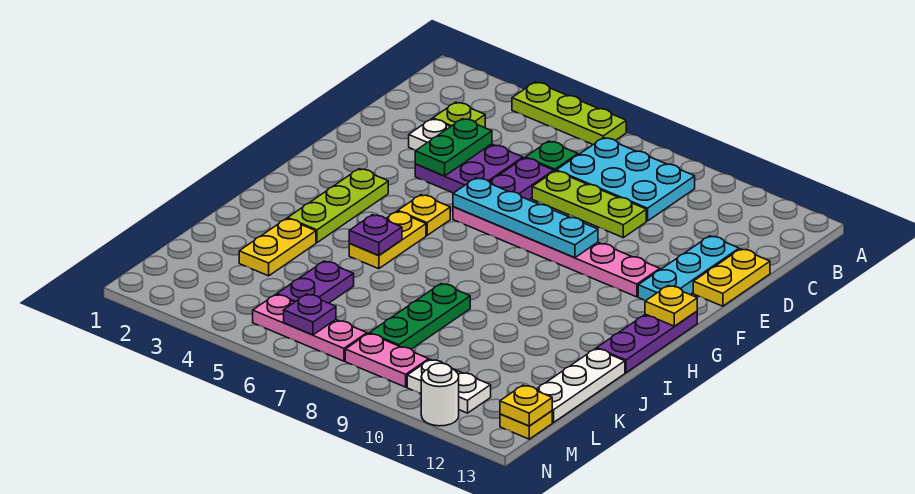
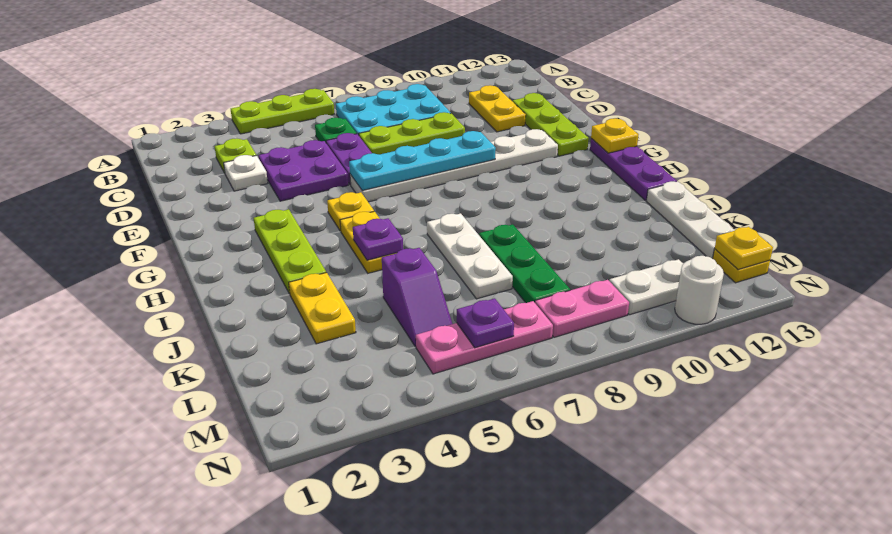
green 1x2 plate [415,119,492,176] -> none
cyan 1x3 plate [638,236,739,300] -> lime 1x3 plate [513,93,589,156]
yellow 1x2 plate [693,249,770,306] -> yellow 1x2 plate moved to [469,85,526,132]
pink 1x6 plate [453,207,660,297] -> white 1x6 plate [350,129,558,202]
none -> white 1x3 plate [427,213,513,299]
purple 1x2 plate [277,261,354,303] -> purple 1x2 slope [382,248,452,346]

